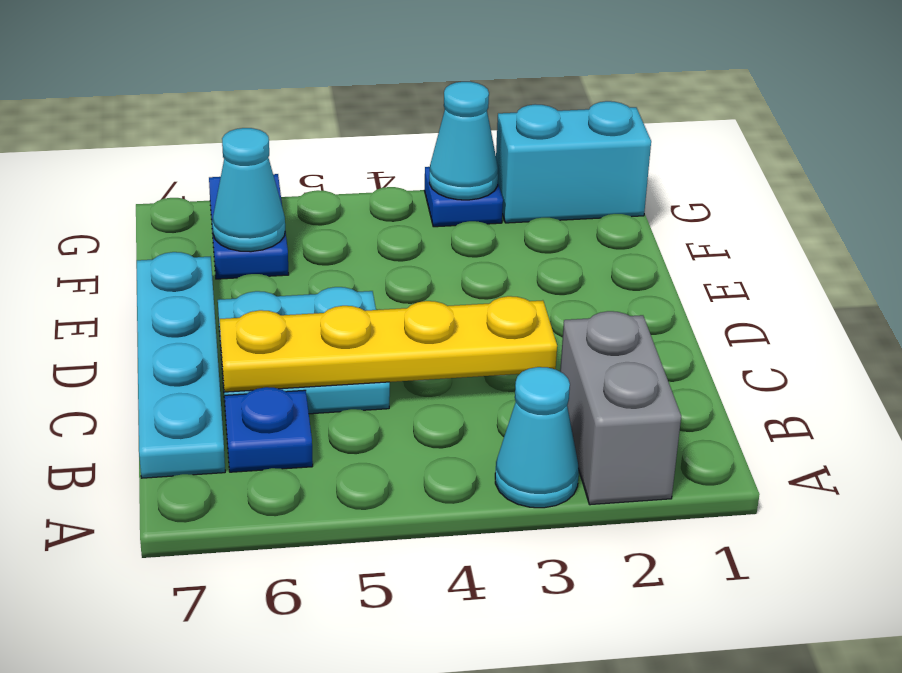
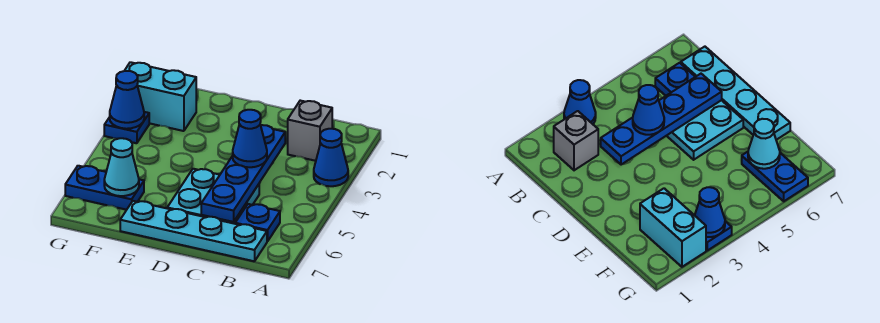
grey 1x2 brick [560,311,681,505] -> grey 1x1 brick [288,101,332,161]
cyan 1x1 cone [495,367,579,508] -> blue 1x1 cone [314,129,348,186]
yellow 1x4 plate [220,296,557,392] -> blue 1x4 plate [201,125,285,222]
none -> blue 1x1 cone [233,110,267,167]
cyan 1x2 brick [496,101,651,223] -> cyan 1x2 brick turned to [125,62,196,131]
cyan 1x1 cone [429,82,498,200] -> blue 1x1 cone [110,71,144,129]

